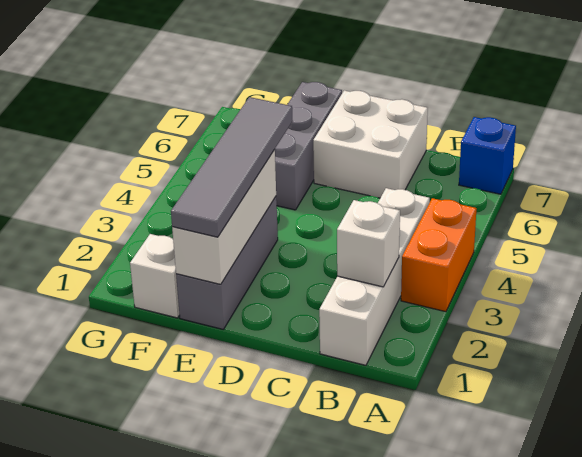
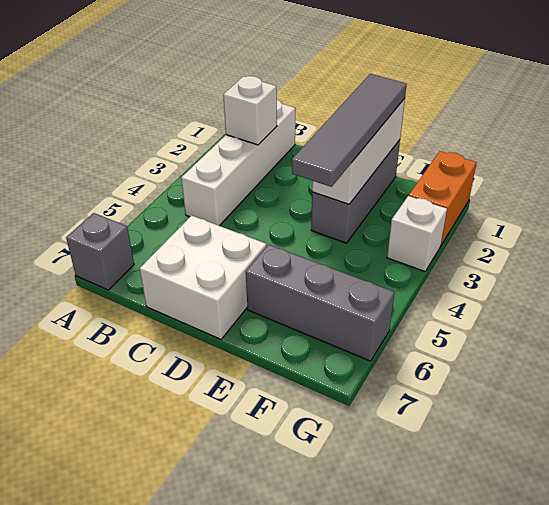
orange 1x2 brick [401,198,477,312] -> orange 1x2 brick moved to [409,151,477,245]
blue 1x1 brick [459,117,516,194] -> grey 1x1 brick [66,213,134,290]
grey 1x3 brick [274,82,342,210] -> grey 1x3 brick turned to [246,245,394,361]
white 1x1 brick [130,234,179,318] -> white 1x1 brick moved to [387,196,447,271]

